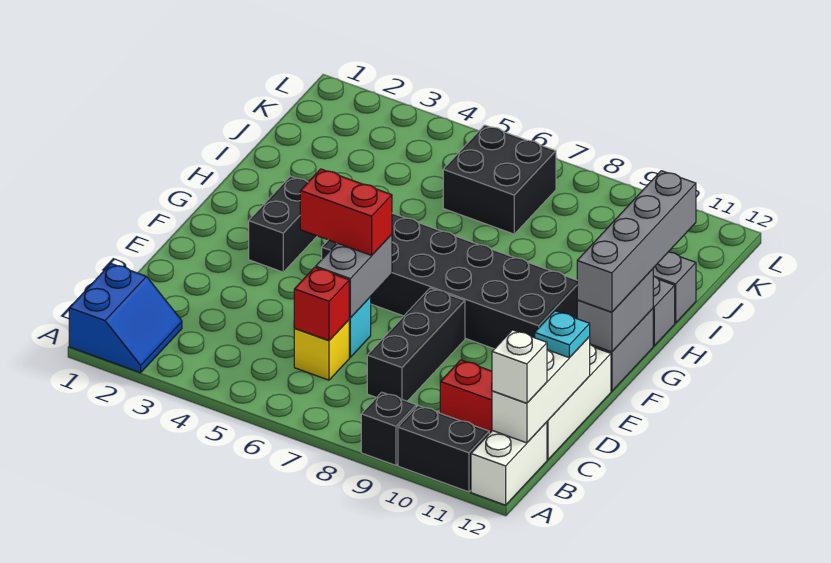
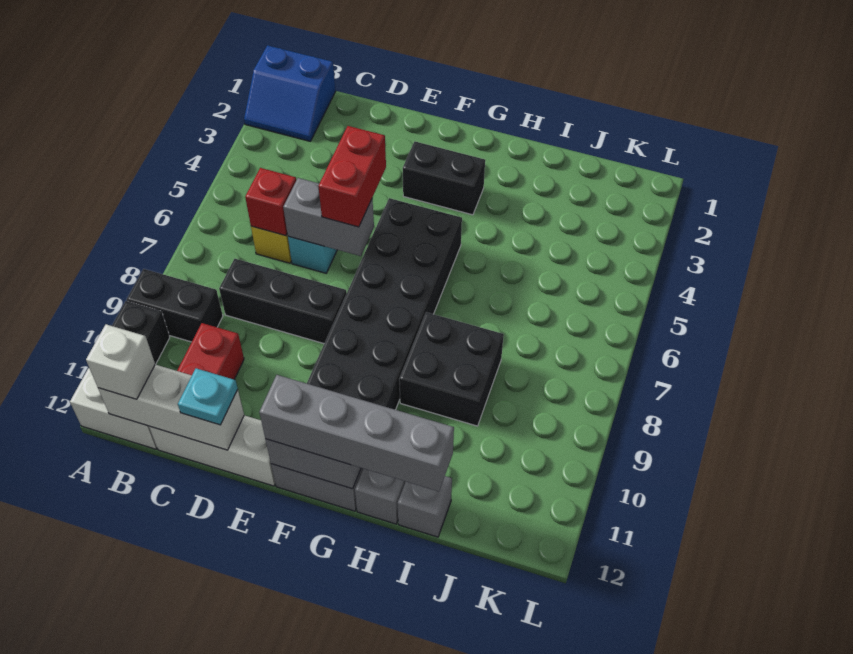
black 1x1 brick [361,392,416,465] -> black 1x2 brick [127,269,223,342]
black 2x2 brick [443,125,556,234] -> black 2x2 brick moved to [399,312,504,426]

